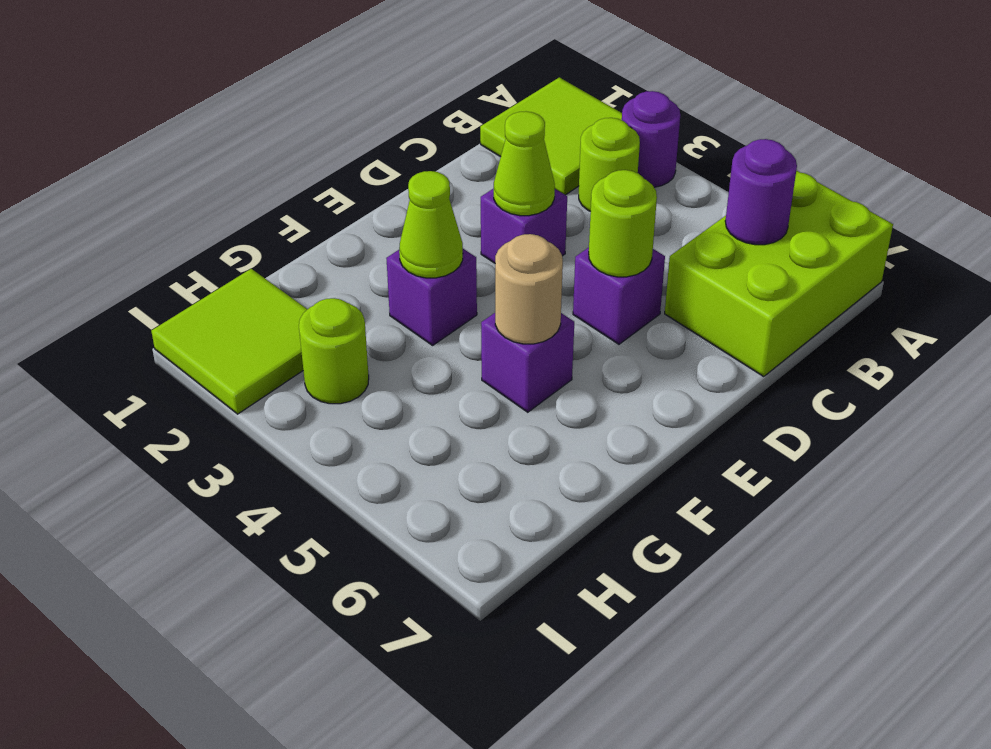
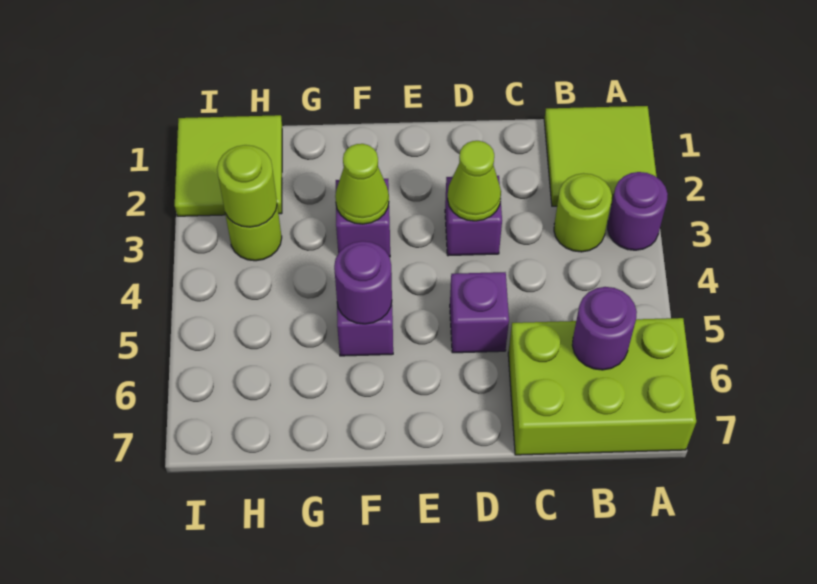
lime 1x1 round brick [589,170,657,277] -> lime 1x1 round brick moved to [217,145,277,227]
tan 1x1 round brick [495,234,563,344] -> purple 1x1 round brick [334,241,392,324]

